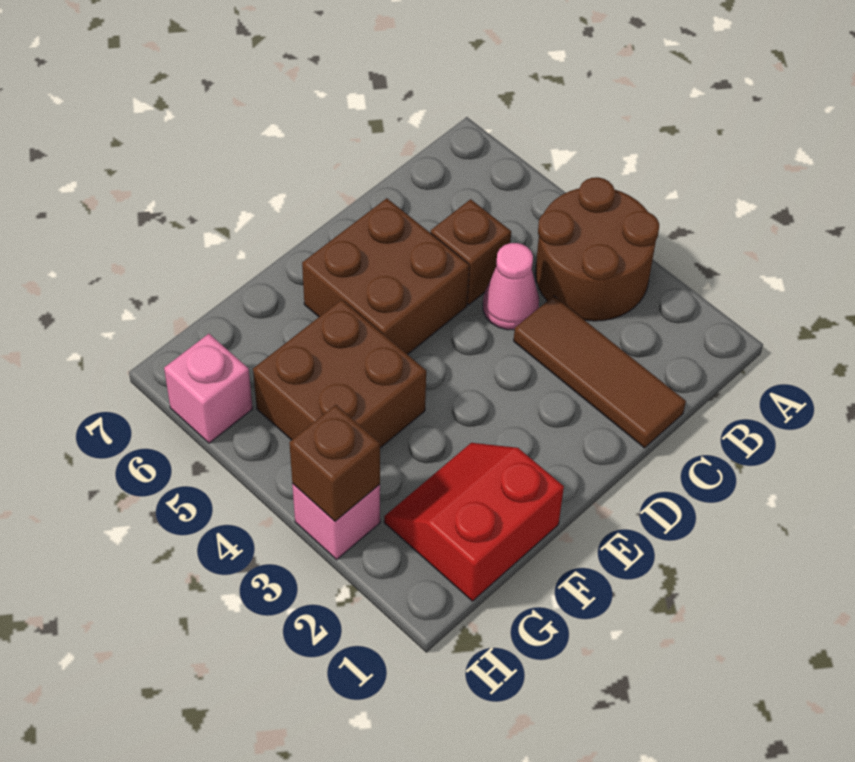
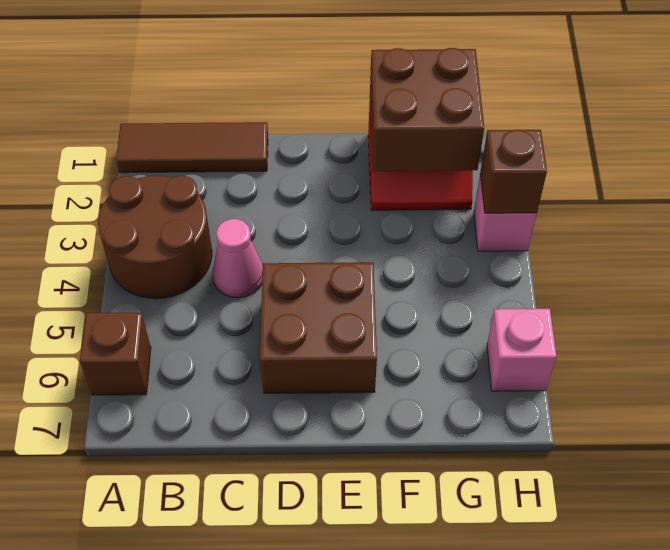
brown 1x3 tile [514,296,686,448] -> brown 1x3 tile turned to [116,122,268,173]
brown 1x1 brick [431,199,511,305] -> brown 1x1 brick moved to [80,313,151,395]
brown 2x2 brick [253,300,426,448] -> brown 2x2 brick moved to [370,48,484,171]

